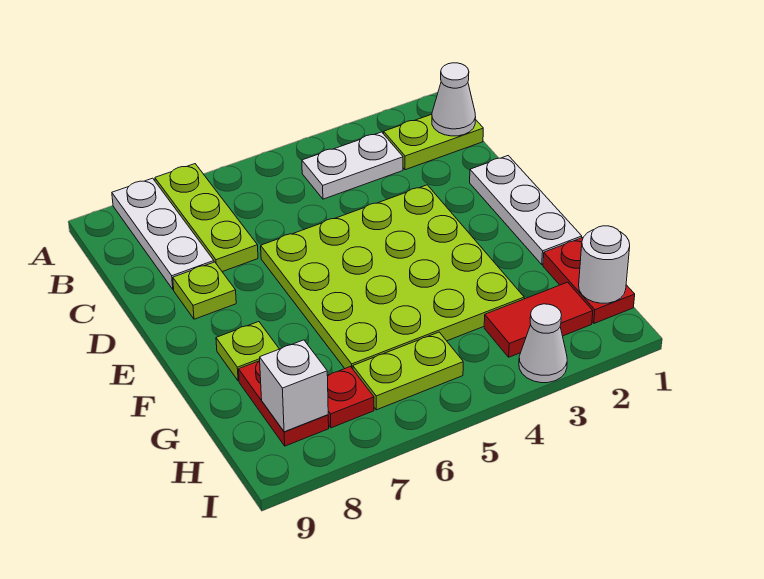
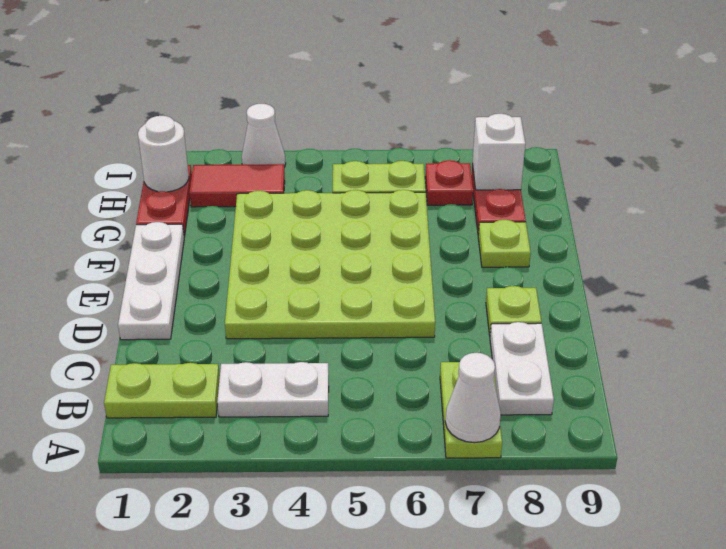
lime 1x3 plate [155,164,258,272] -> lime 1x2 plate [440,362,502,458]
white 1x3 plate [112,178,214,289] -> white 1x2 plate [490,322,554,415]
white 1x1 cone [432,63,476,136] -> white 1x1 cone moved to [445,353,501,443]

